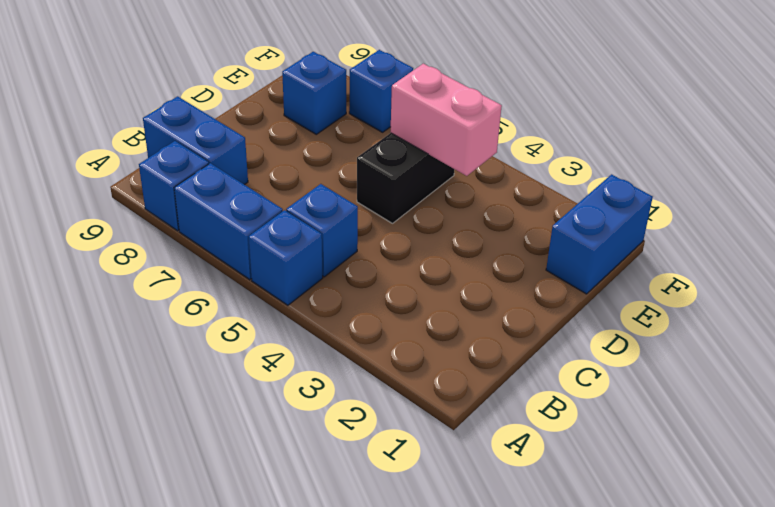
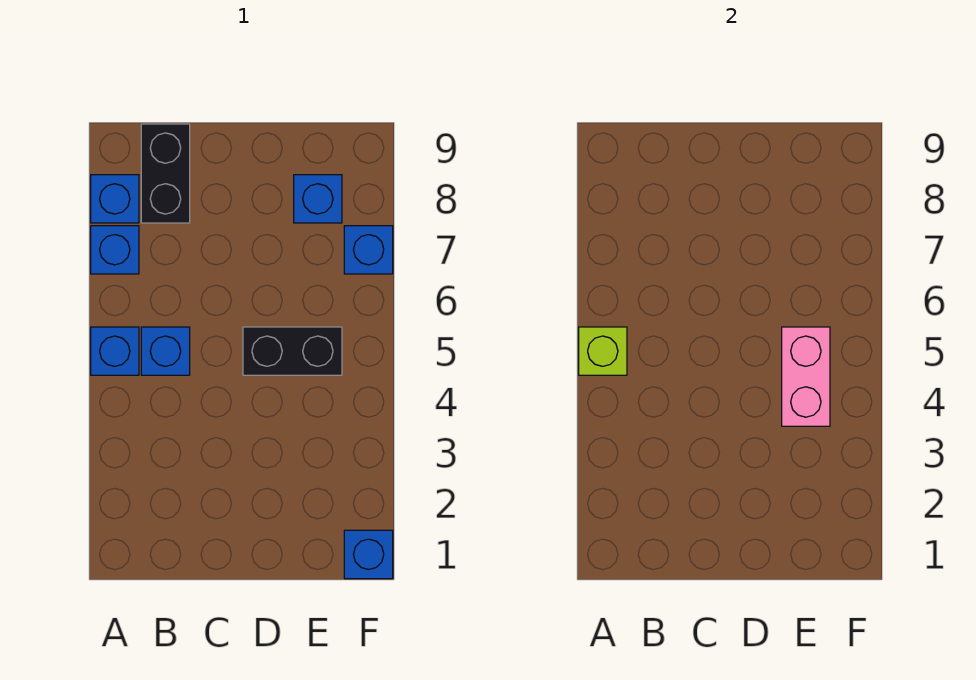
none -> lime 1x1 brick [579,327,627,375]
blue 1x2 brick [174,163,283,280] -> blue 1x1 brick [91,226,139,274]
blue 1x2 brick [143,96,248,185] -> black 1x2 brick [141,124,190,223]
blue 1x2 brick [546,174,653,294] -> blue 1x1 brick [344,530,393,579]

